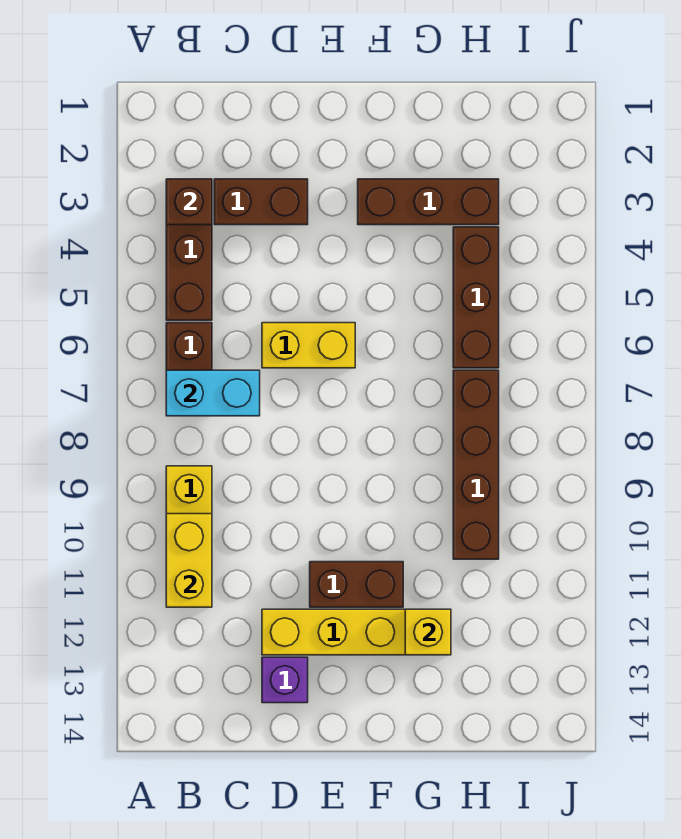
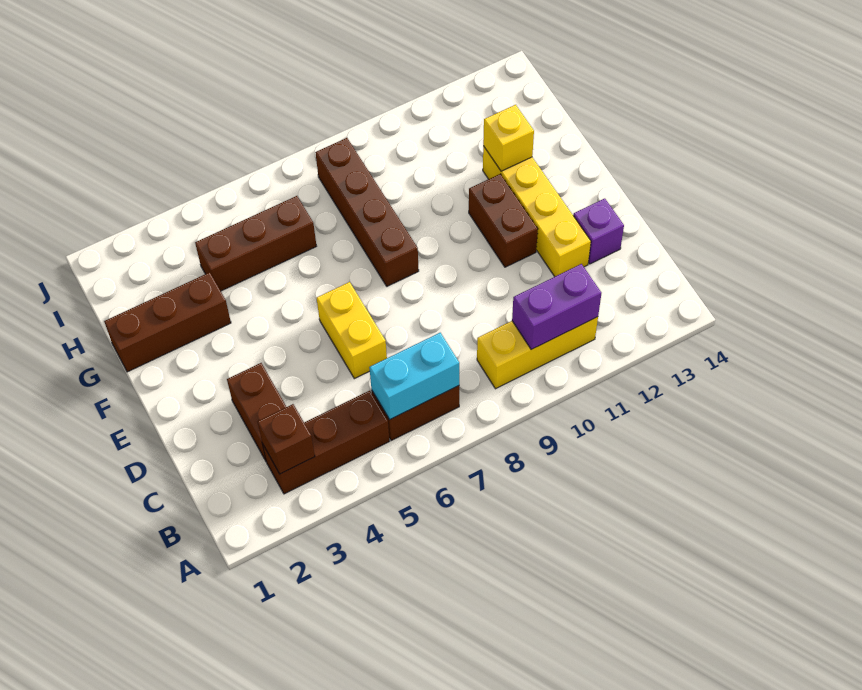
cyan 1x2 brick [166,370,260,416] -> cyan 1x2 brick turned to [369,333,459,419]
yellow 1x2 brick [166,514,212,607] -> purple 1x2 brick [512,264,601,349]
brown 1x3 brick [358,179,499,225] -> brown 1x3 brick turned to [104,272,231,372]
brown 1x4 brick [453,370,499,559] -> brown 1x4 brick turned to [315,138,419,286]

